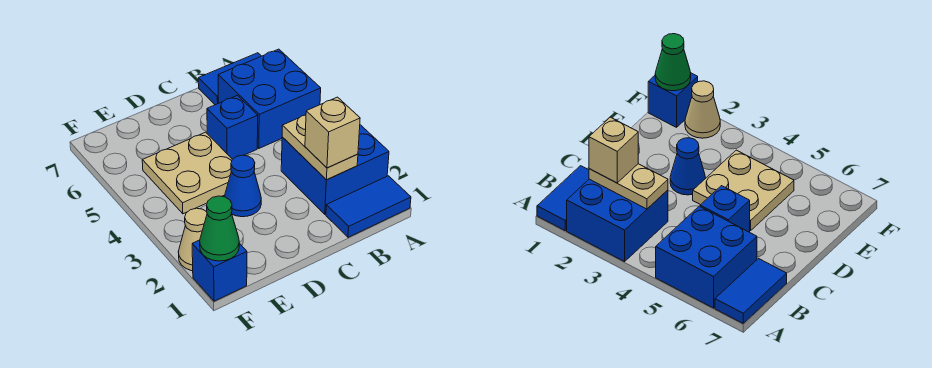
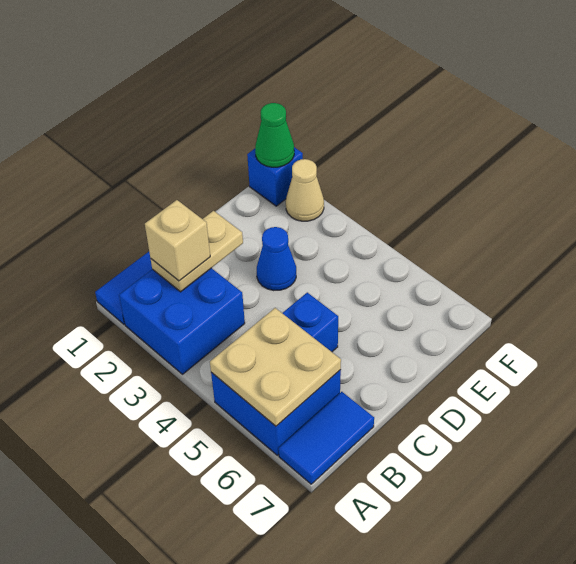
tan 1x2 plate [282,115,358,180] -> tan 1x2 plate turned to [151,211,243,292]
tan 2x2 plate [142,132,232,214] -> tan 2x2 plate moved to [210,308,341,426]

